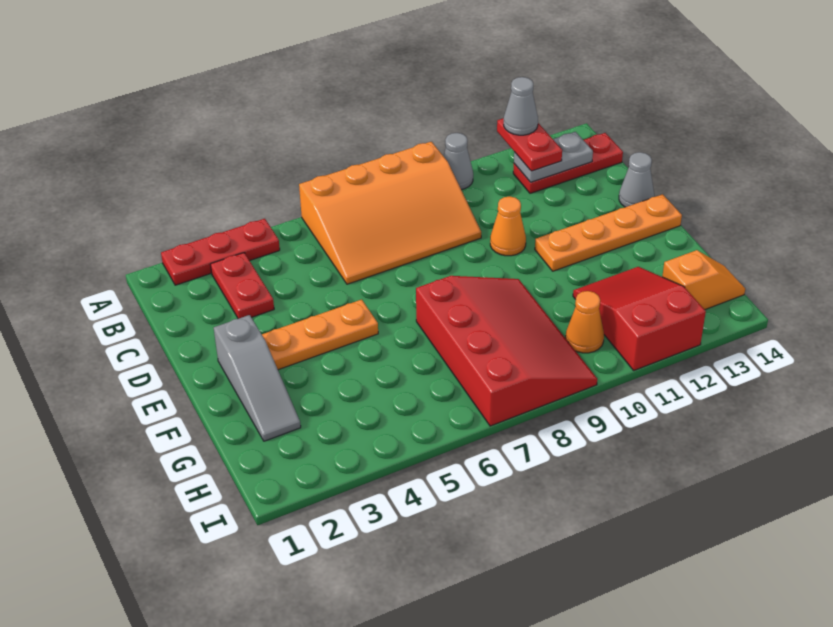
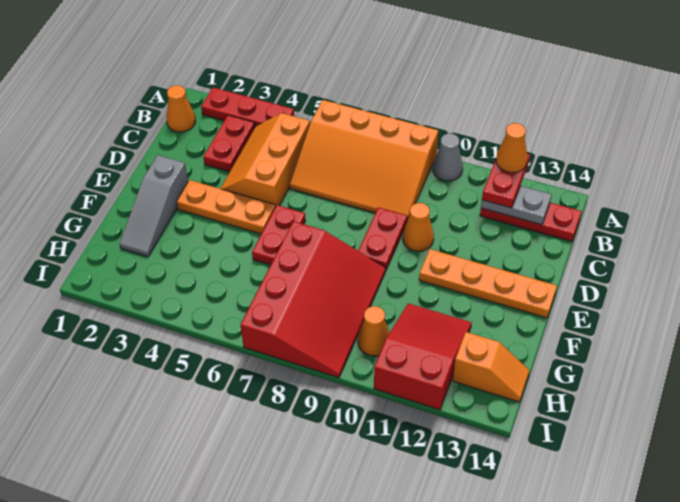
grey 1x1 cone [504,77,538,135] -> orange 1x1 cone [496,123,527,173]
none -> orange 1x1 cone [167,85,196,132]
none -> orange 2x3 slope [220,113,310,207]
none -> red 1x2 plate [358,207,407,270]
grey 1x1 cone [619,152,654,207] -> none
none -> red 1x2 plate [252,205,306,265]

